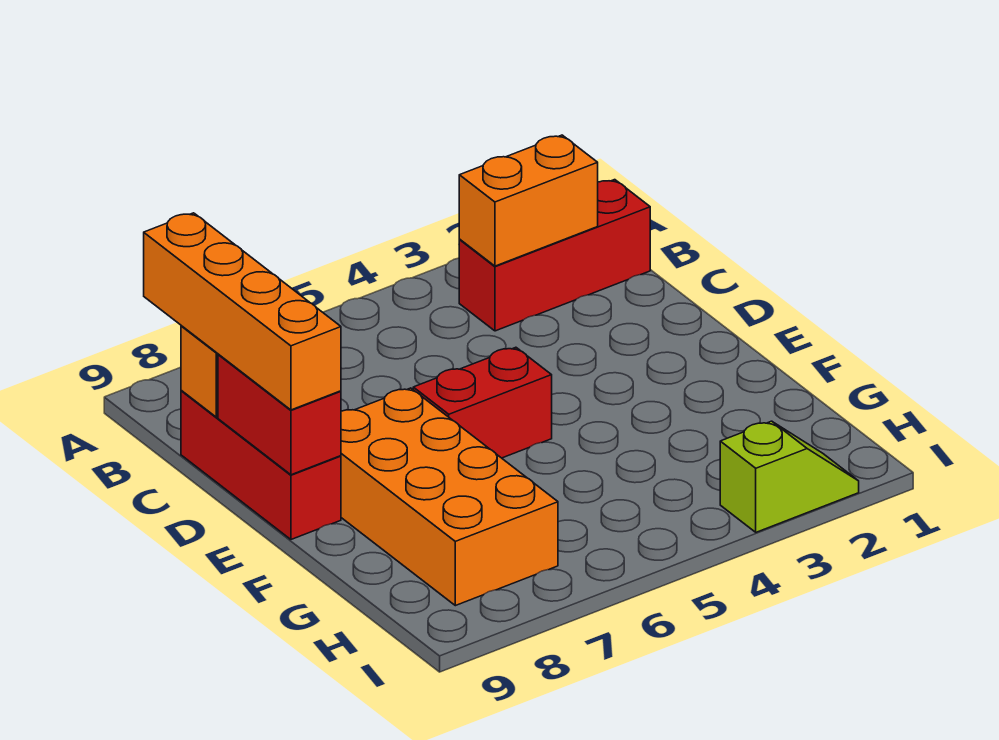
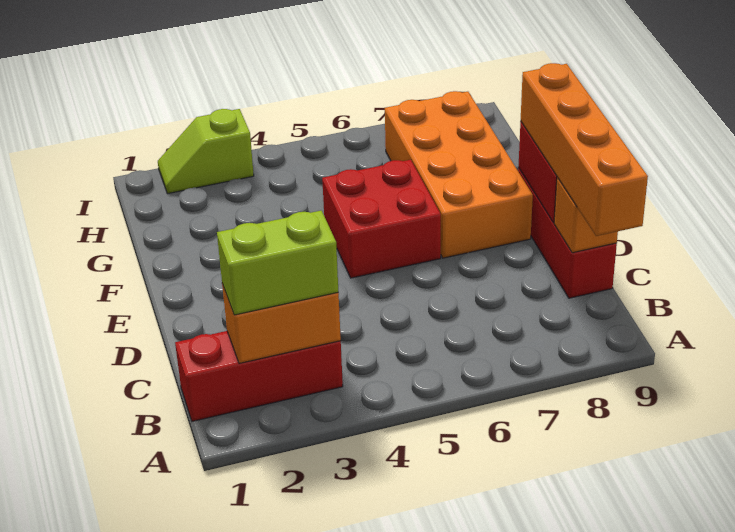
none -> lime 1x2 brick [217,211,338,315]
red 1x2 brick [413,347,552,458] -> red 2x2 brick [322,160,441,278]

